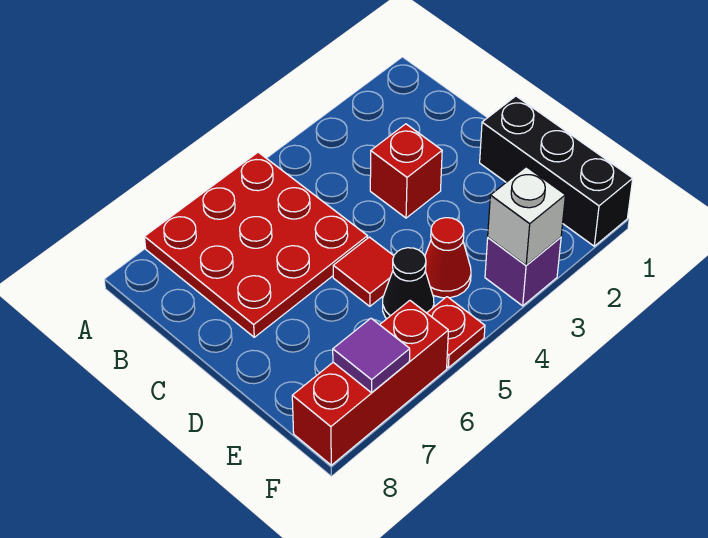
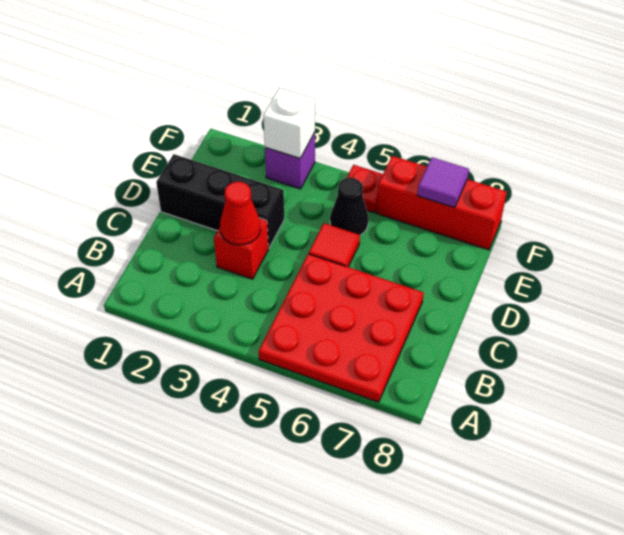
black 1x3 brick [480,96,633,246] -> black 1x3 brick turned to [156,154,284,248]
red 1x1 cone [425,218,471,298] -> red 1x1 cone moved to [220,182,261,245]

